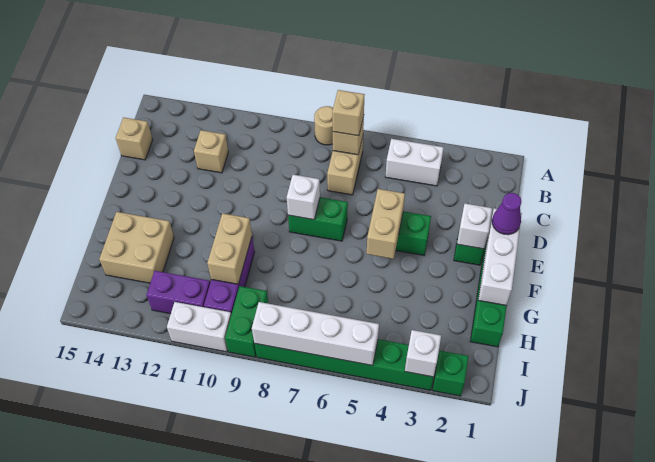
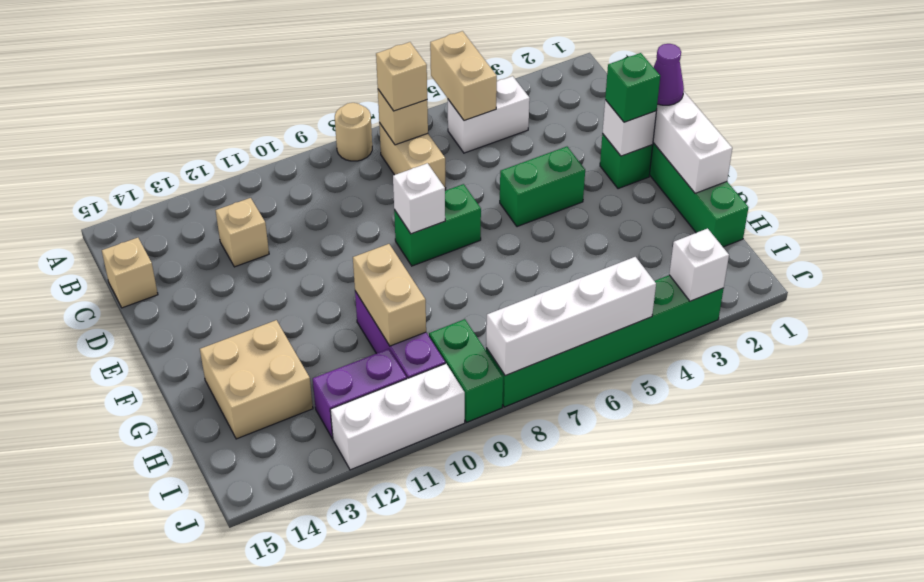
tan 1x2 brick [367,189,405,259] -> tan 1x2 brick moved to [430,31,497,121]
green 1x1 brick [433,351,469,396] -> green 1x1 brick moved to [605,53,660,122]
white 1x2 brick [167,302,231,352] -> white 1x3 brick [330,363,465,470]

